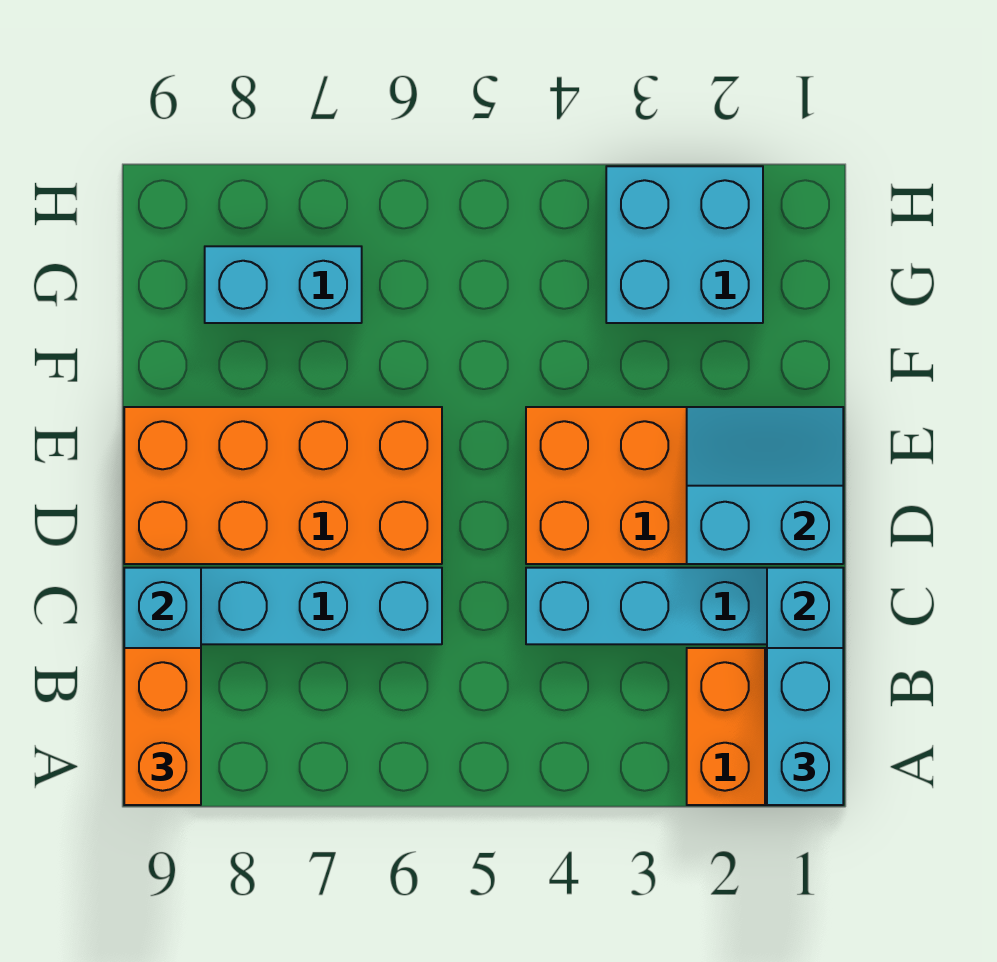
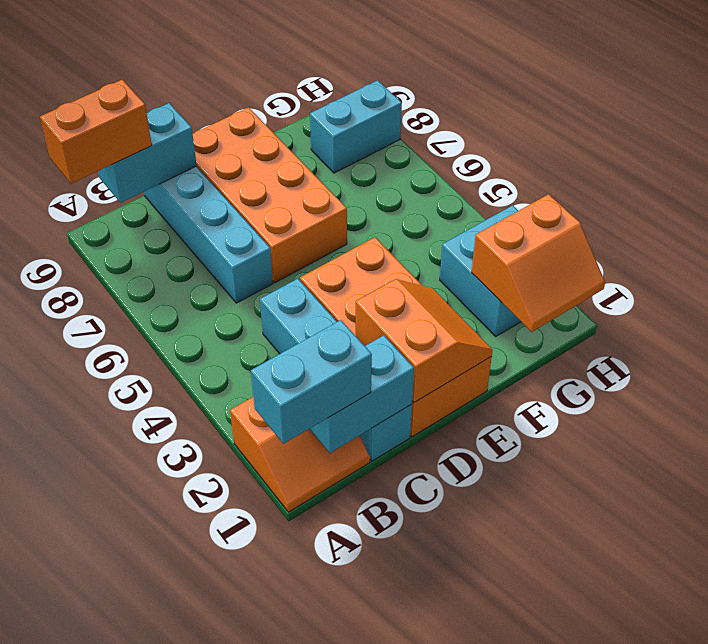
cyan 2x2 slope [687,407,843,564] -> orange 2x2 slope [356,279,492,403]
none -> orange 2x2 slope [472,194,605,332]
cyan 1x2 brick [205,246,362,323] -> cyan 1x2 brick turned to [310,80,402,173]

